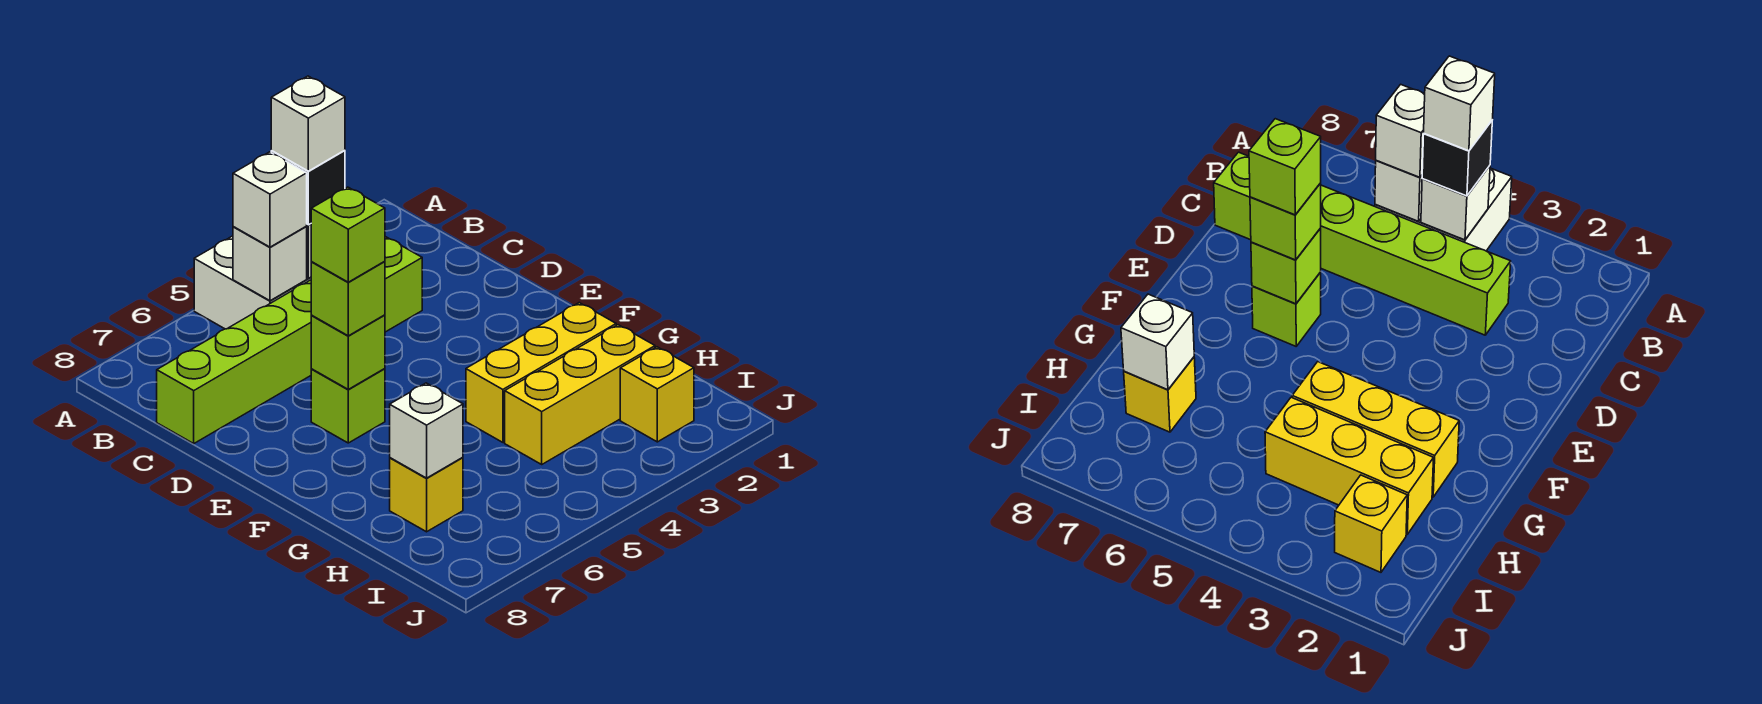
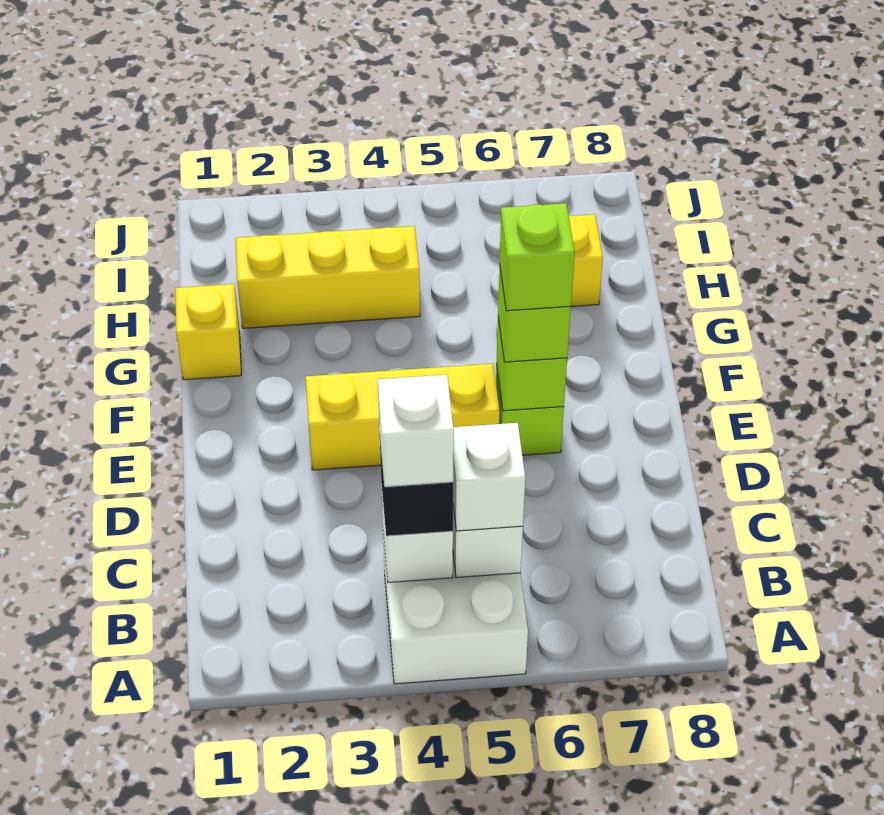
lime 1x6 brick [157,237,422,443] -> none
yellow 1x3 brick [466,303,616,442] -> yellow 1x3 brick moved to [306,364,500,470]
white 1x1 brick [390,383,463,478] -> none
yellow 1x1 brick [620,347,694,442] -> yellow 1x1 brick moved to [175,284,241,380]

